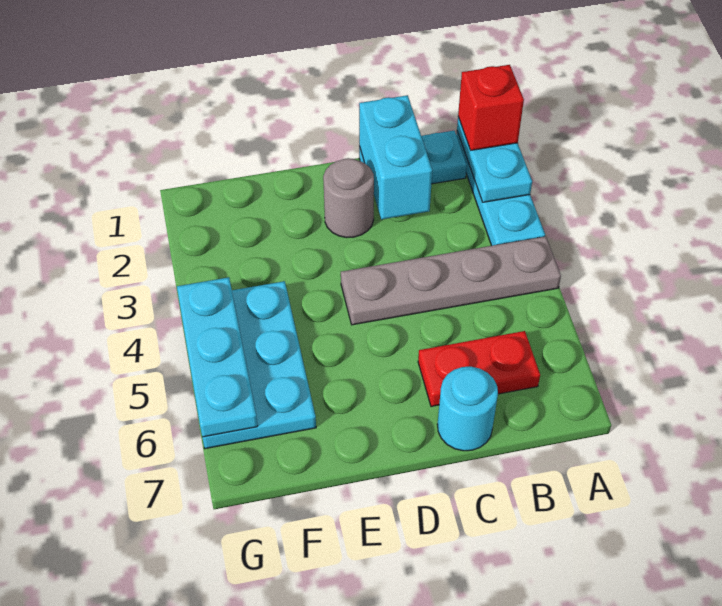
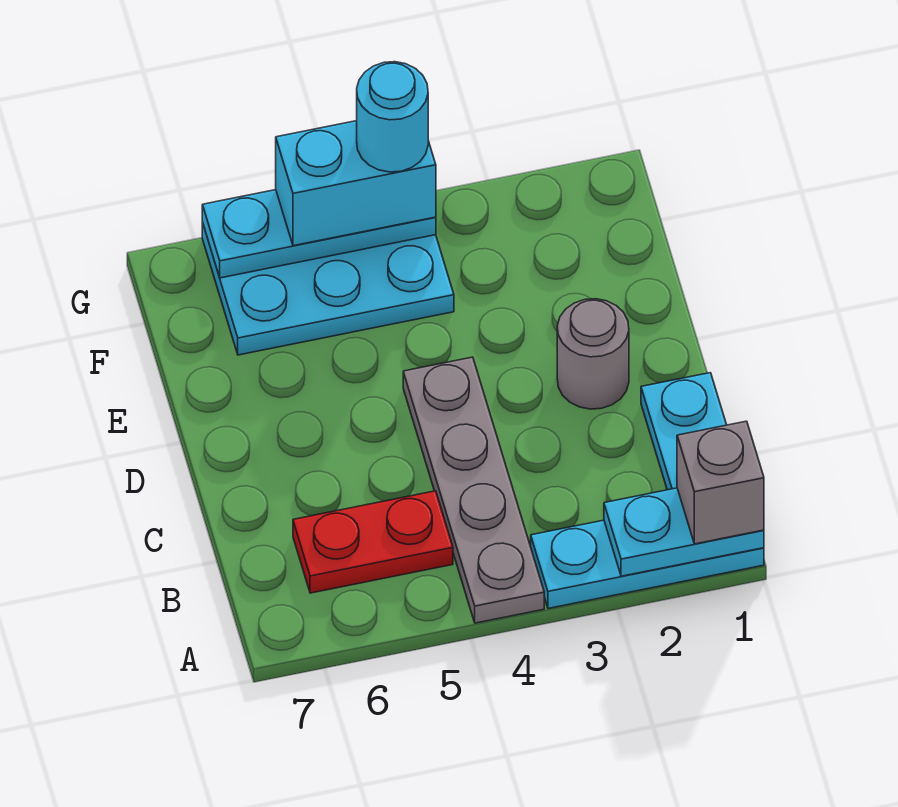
red 1x1 brick [458,65,524,150] -> grey 1x1 brick [677,421,764,544]
red 1x2 plate [418,331,540,406] -> red 1x2 plate turned to [293,491,453,593]
cyan 1x2 brick [359,95,432,219] -> cyan 1x2 brick moved to [276,121,436,246]
cyan 1x1 round brick [437,367,498,451] -> cyan 1x1 round brick moved to [357,62,428,172]

